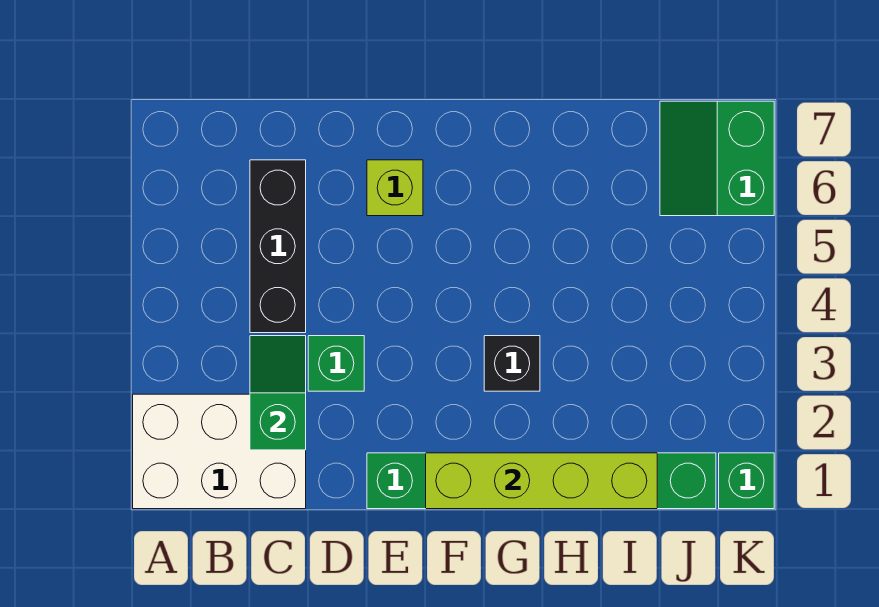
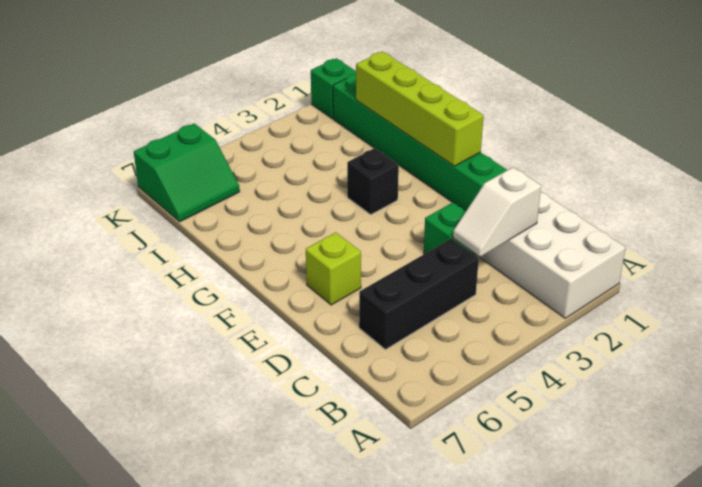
green 1x2 slope [250,336,306,450] -> white 1x2 slope [453,167,541,257]

